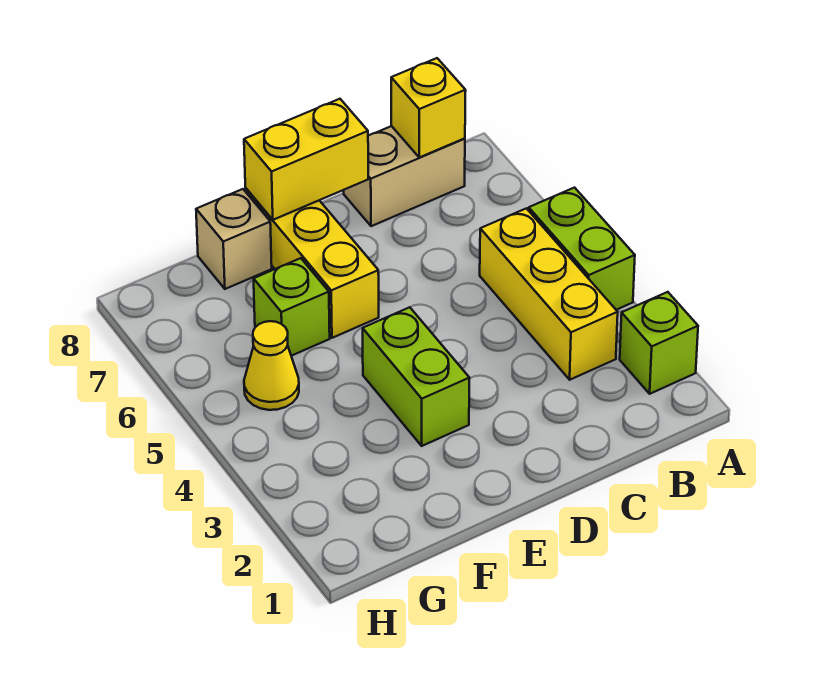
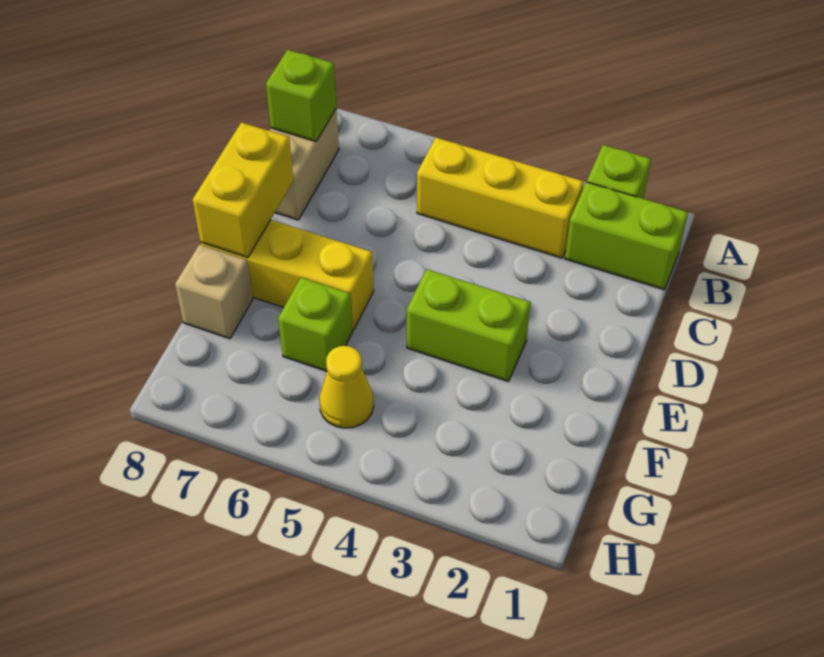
lime 1x2 brick [529,188,635,310] -> lime 1x2 brick moved to [565,182,688,290]
yellow 1x1 brick [391,58,466,157] -> lime 1x1 brick [266,50,336,141]

